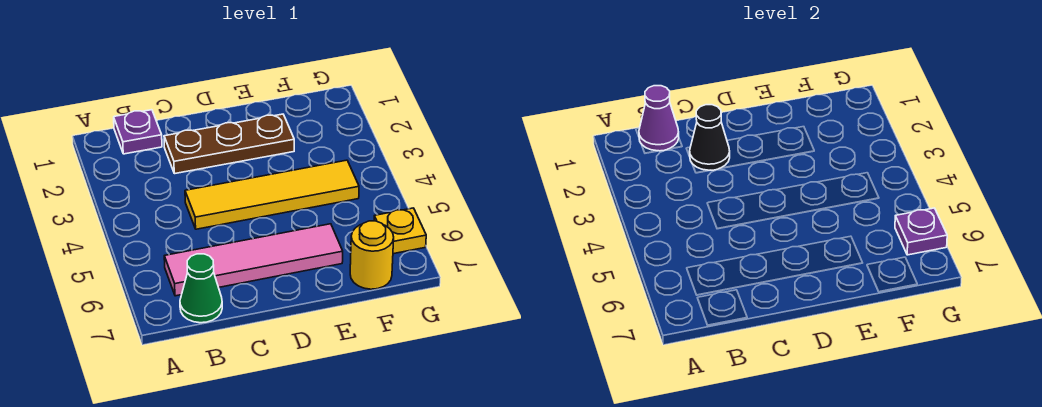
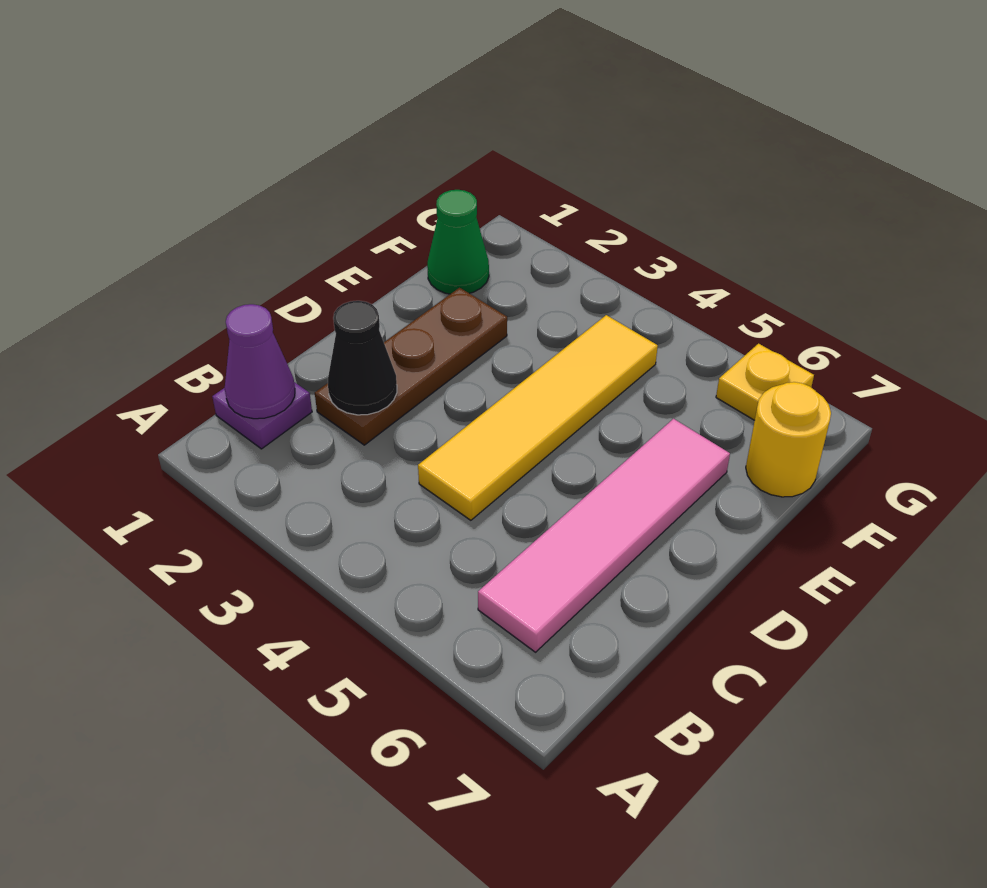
green 1x1 cone [180,254,222,323] -> green 1x1 cone moved to [427,190,489,294]
purple 1x1 plate [895,208,947,255] -> none

